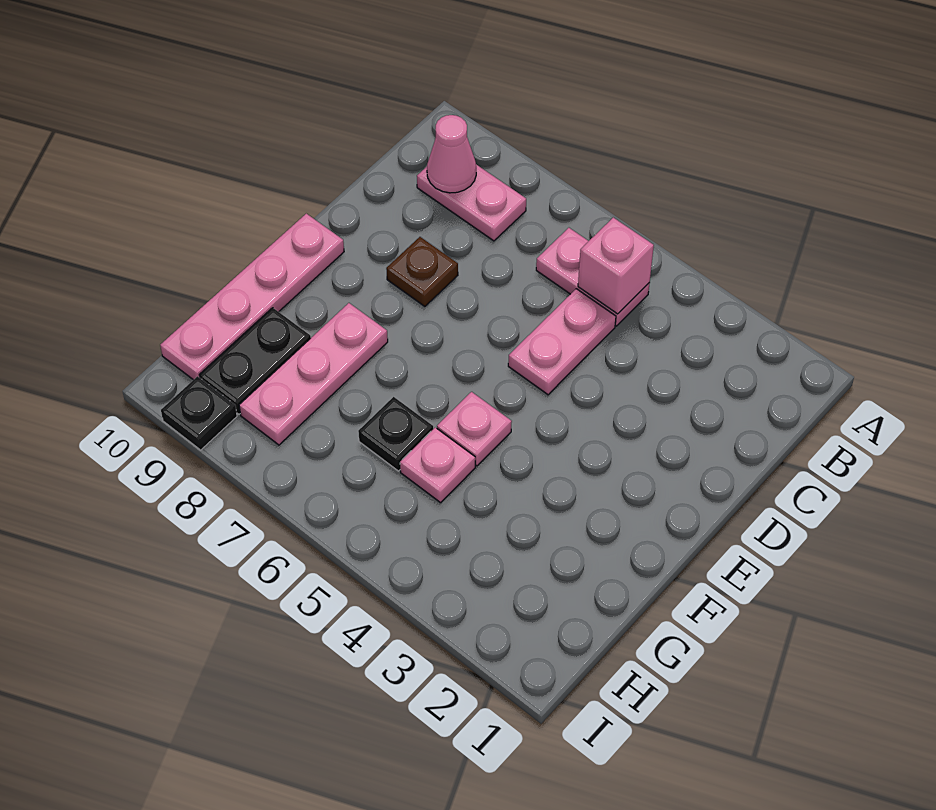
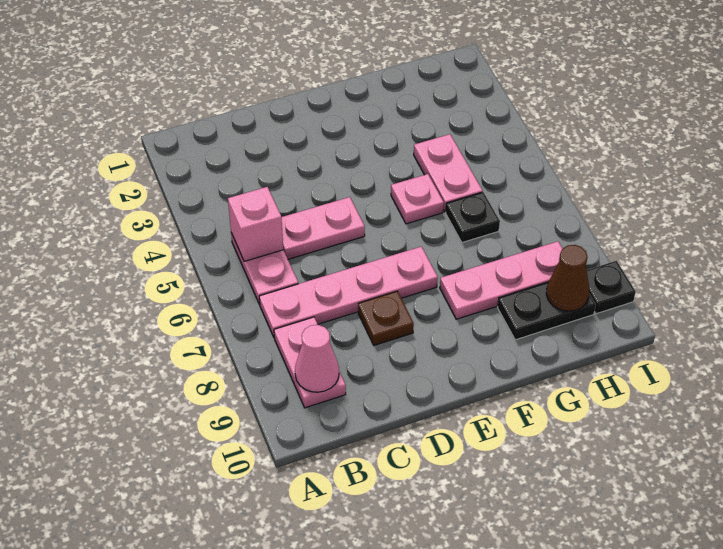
pink 1x4 plate [160,214,344,380] -> pink 1x4 plate moved to [259,247,438,338]
pink 1x1 plate [400,427,475,503] -> pink 1x2 plate [414,134,483,212]
none -> brown 1x1 cone [546,245,589,311]

